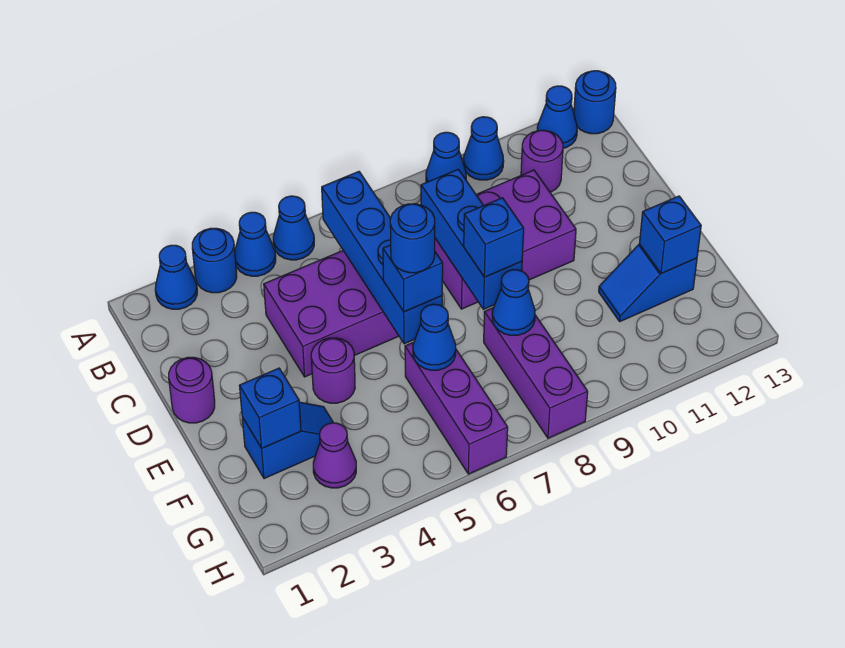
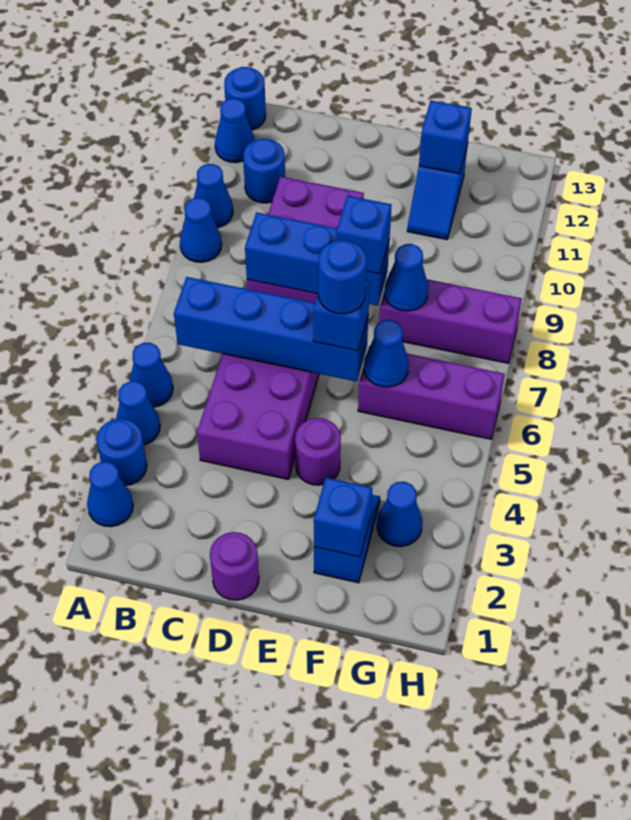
purple 1x1 round brick [521,130,563,192] -> blue 1x1 round brick [243,139,285,203]
purple 1x1 cone [313,423,356,488] -> blue 1x1 cone [377,482,422,547]

